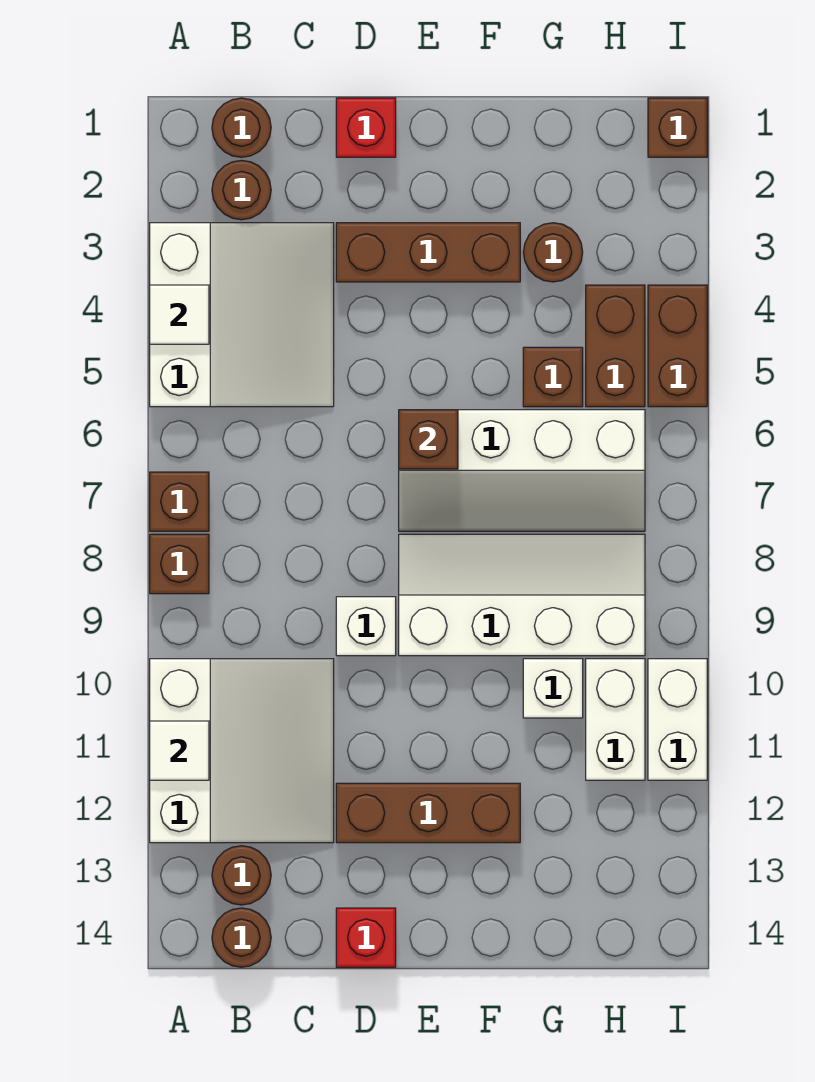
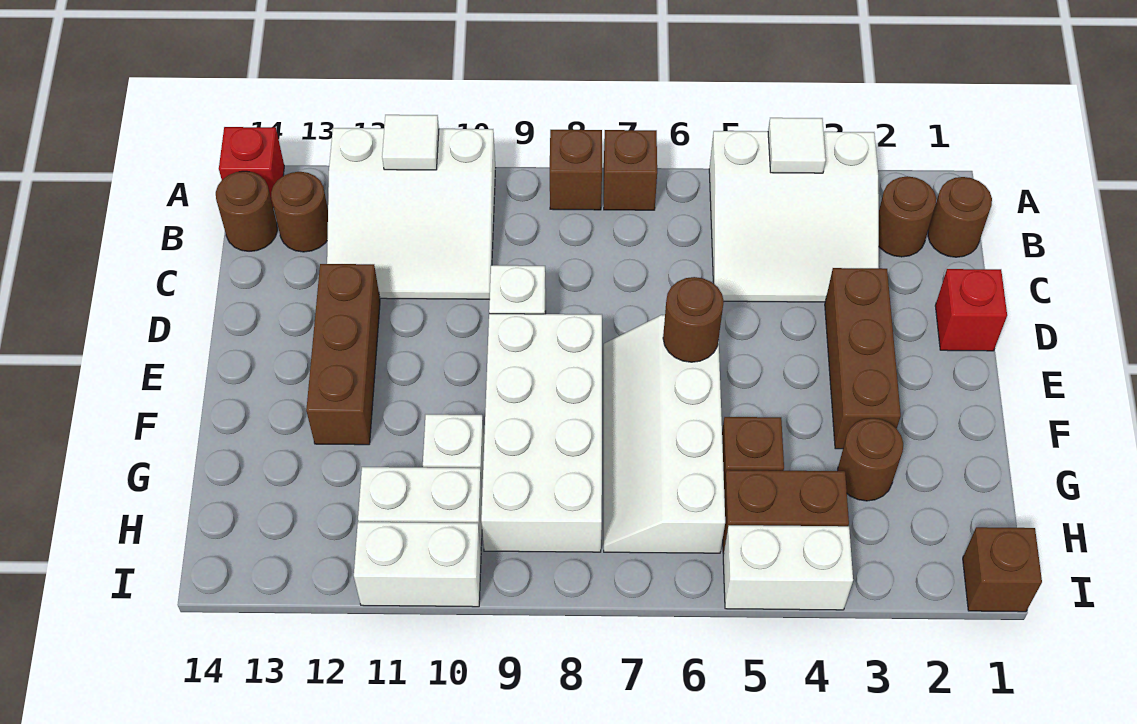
red 1x1 brick [336,908,396,967] -> red 1x1 brick moved to [219,127,284,205]
brown 1x1 brick [399,410,458,469] -> brown 1x1 round brick [663,277,724,362]
white 2x4 slope [399,534,645,656] -> white 2x4 brick [481,314,602,552]
brown 1x2 brick [648,285,707,407] -> white 1x2 brick [723,525,853,610]

